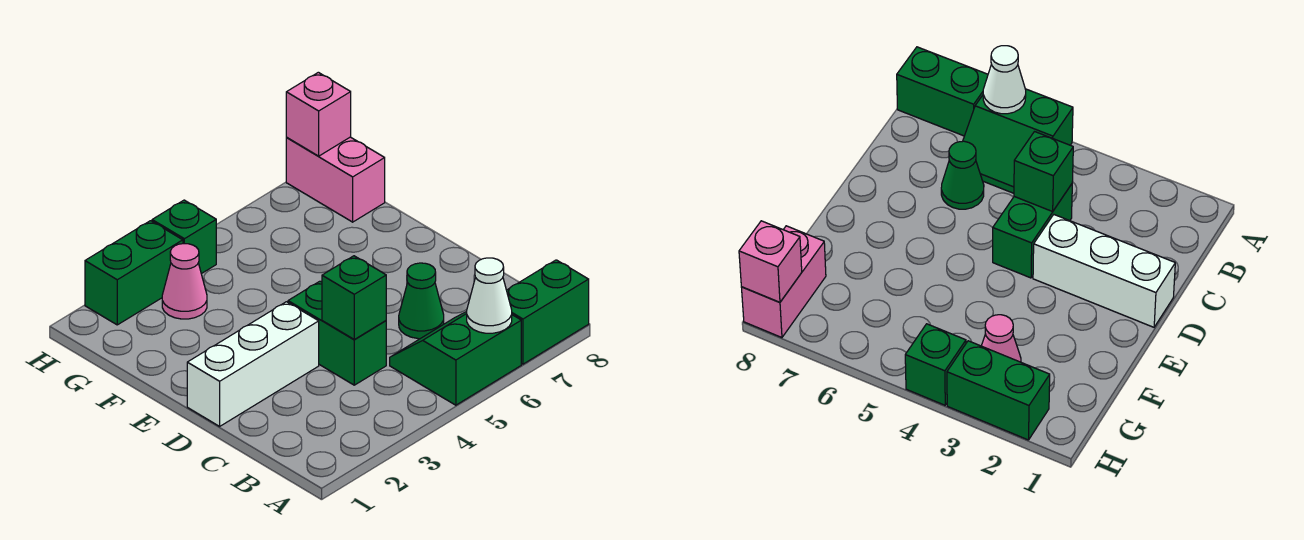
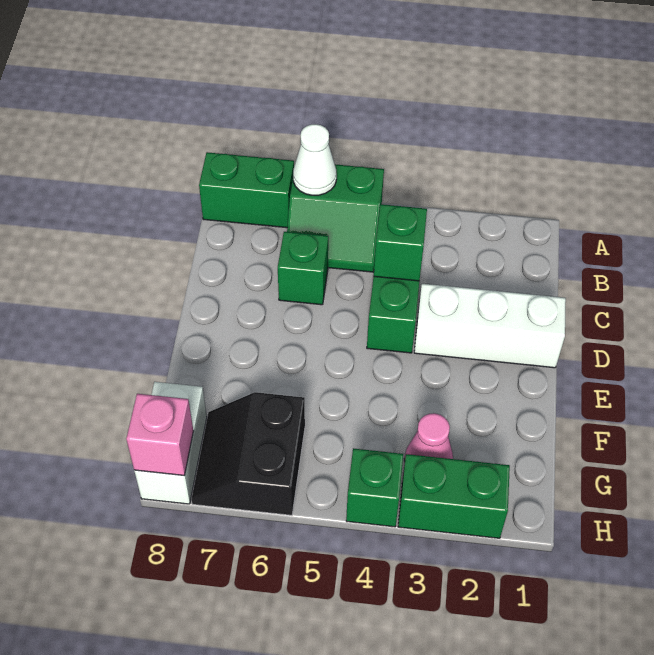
green 1x1 cone [399,263,444,339] -> green 1x1 brick [278,232,328,305]
none -> black 2x2 slope [191,392,305,515]
pink 1x2 brick [286,137,385,222] -> white 1x2 brick [134,382,207,504]

